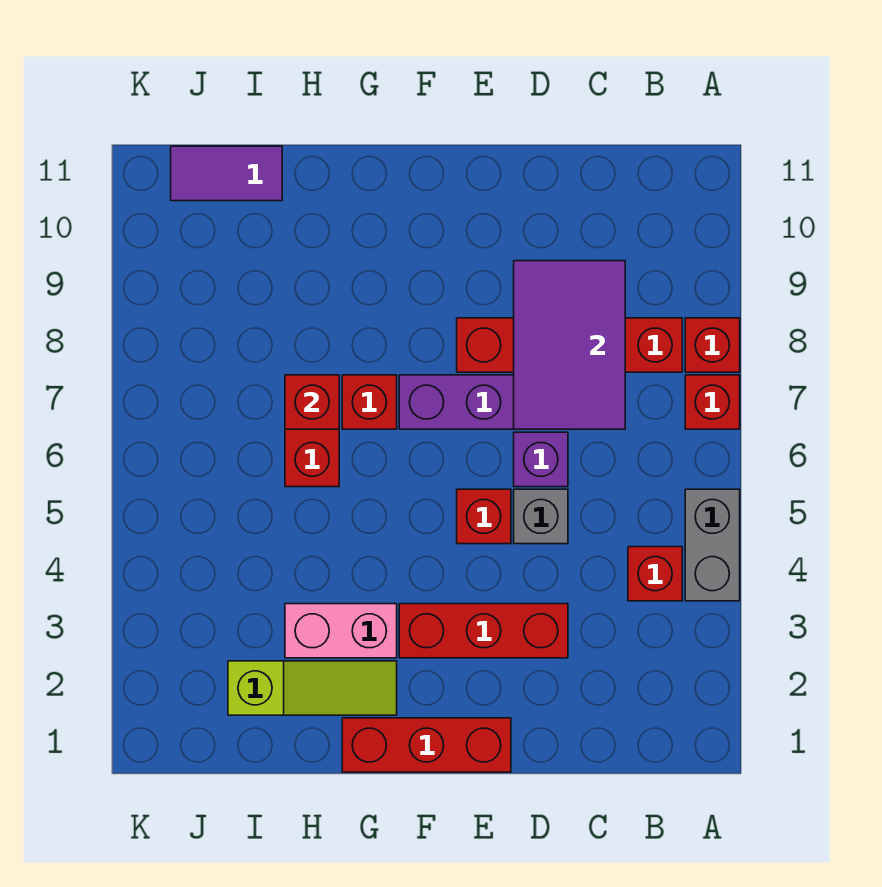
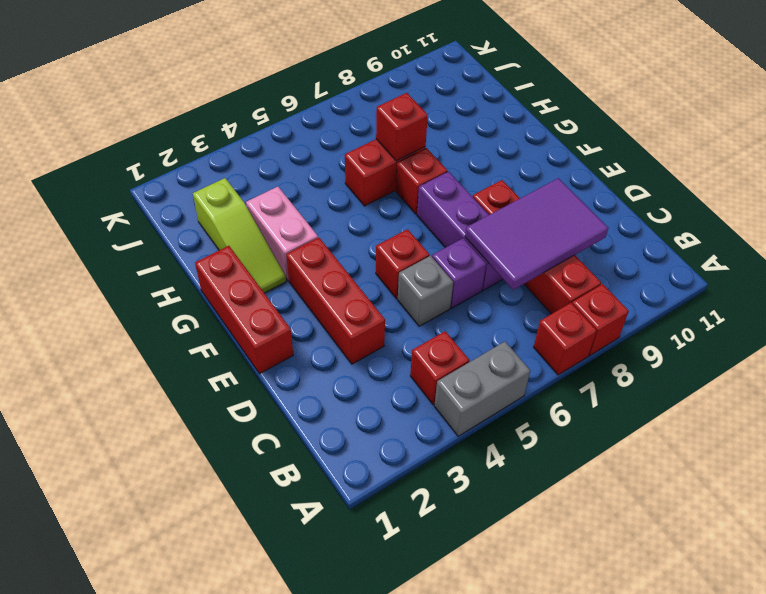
purple 1x2 tile [171,146,282,201] -> none

